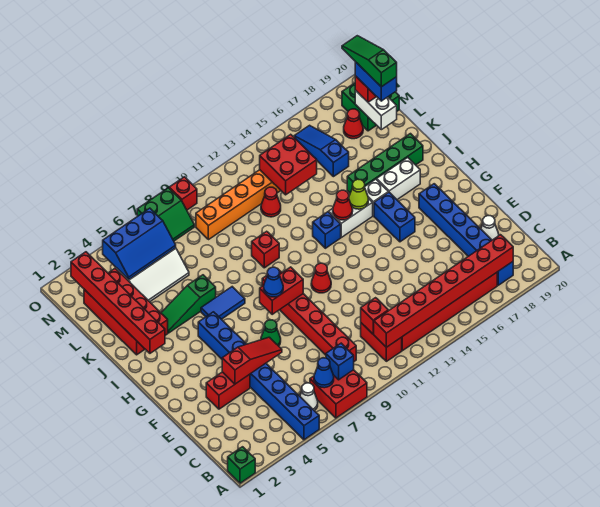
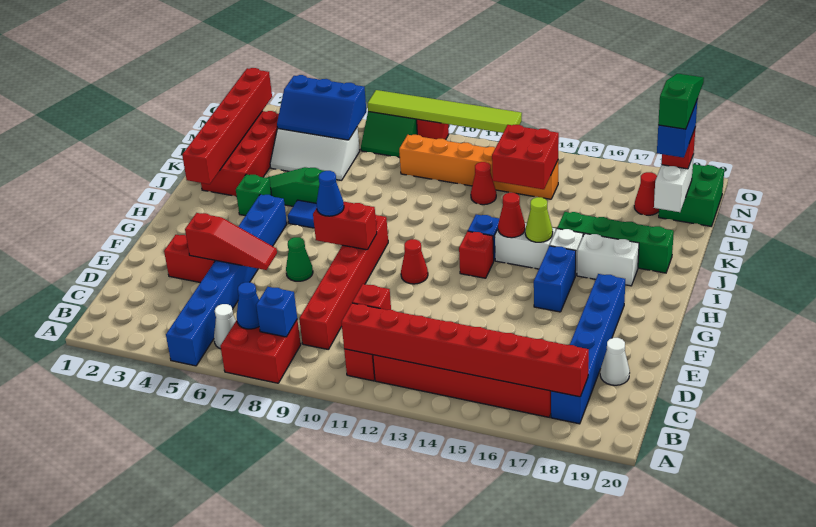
green 1x1 brick [228,447,255,483] -> green 1x1 brick moved to [236,174,271,216]
red 1x1 brick [252,231,279,268] -> red 1x1 brick moved to [459,231,494,278]
blue 1x3 slope [294,125,349,177] -> none
none -> lime 1x6 tile [367,90,522,133]

